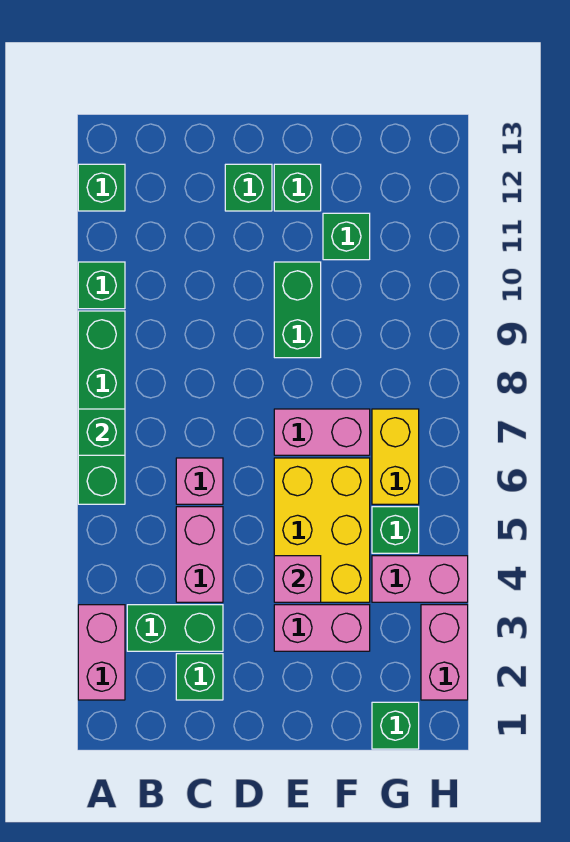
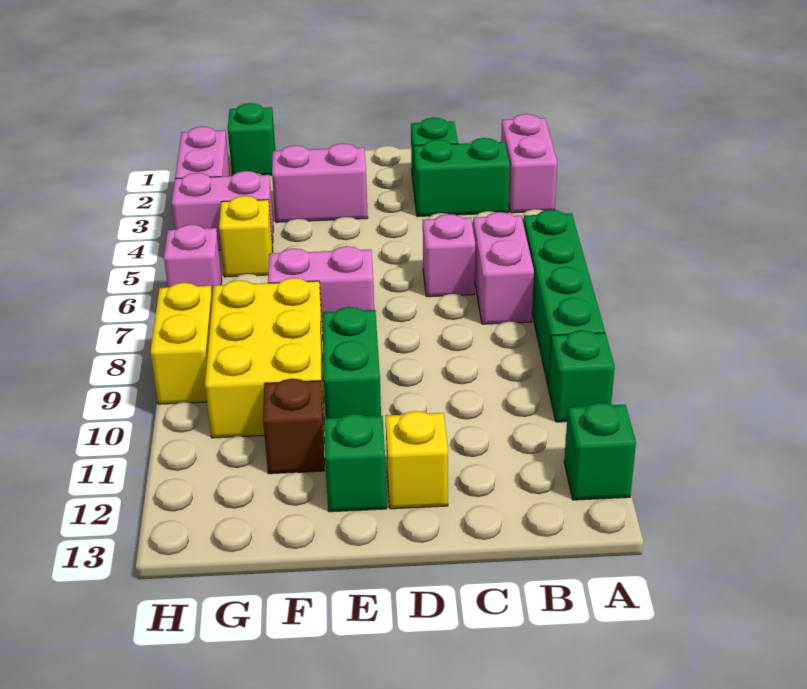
green 1x1 brick [78,409,125,455] -> none
pink 1x2 brick [176,507,223,602] -> pink 1x2 brick moved to [473,212,534,324]
green 1x1 brick [225,164,272,211] -> yellow 1x1 brick [386,411,448,509]
yellow 2x3 brick [274,458,370,602] -> yellow 2x3 brick moved to [205,278,324,438]
pink 1x1 brick [274,556,321,602] -> pink 1x1 brick moved to [164,225,222,297]
green 1x1 brick [323,213,370,260] -> brown 1x1 brick [263,379,325,474]
green 1x1 brick [372,507,419,553] -> yellow 1x1 brick [219,196,273,277]
yellow 1x2 brick [372,409,419,504] -> yellow 1x2 brick moved to [150,283,213,404]

